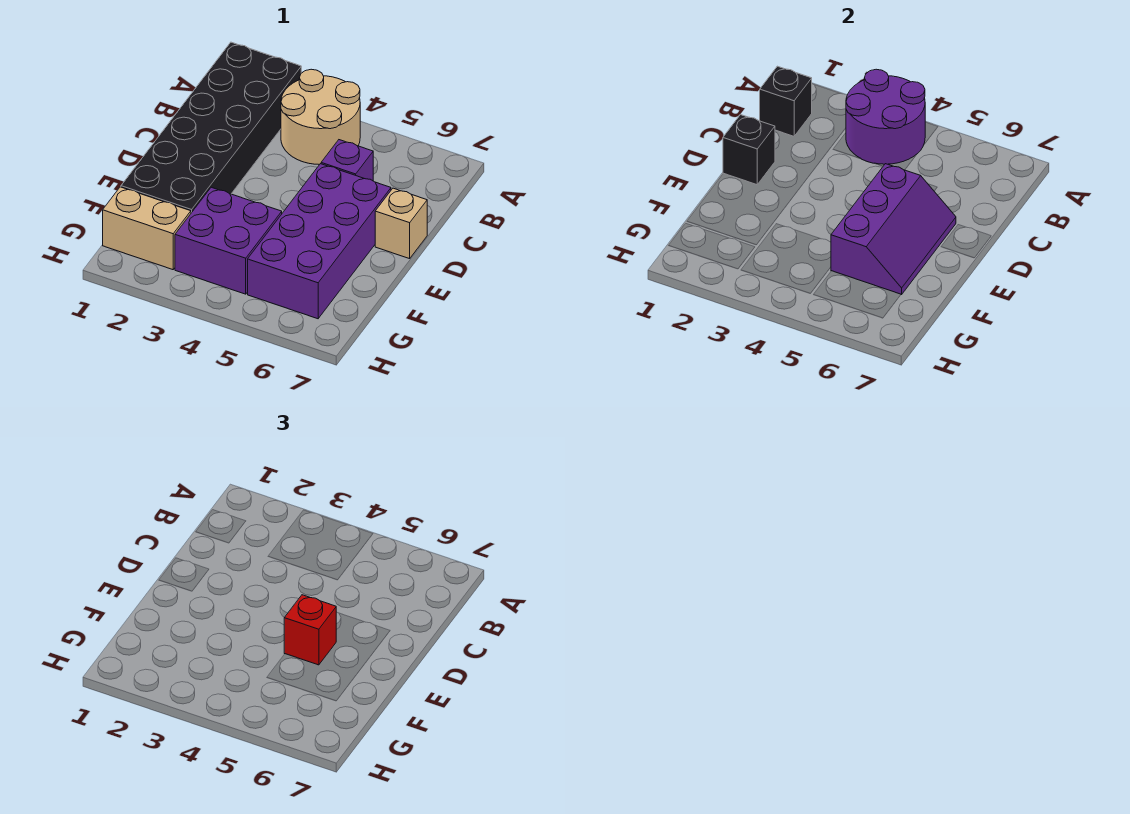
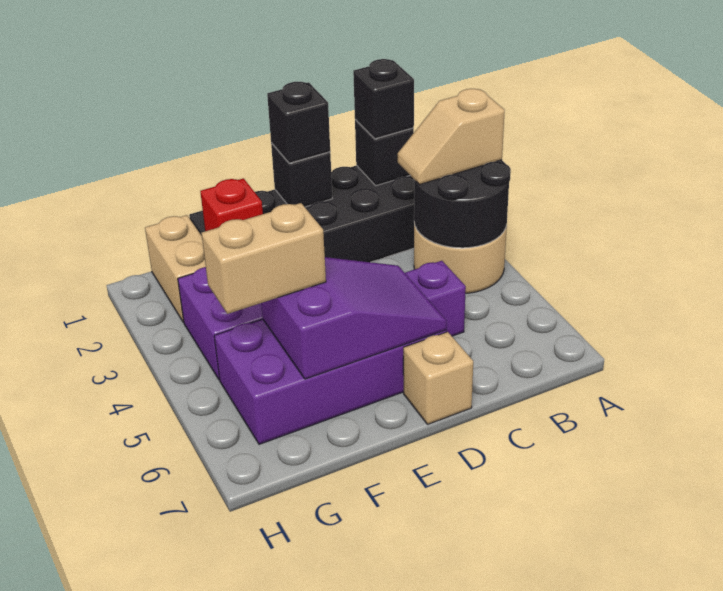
purple 2x2 round brick [846,69,925,164] -> black 2x2 round brick [414,160,511,248]
none -> tan 1x2 slope [397,89,505,185]
none -> black 1x1 brick [353,59,414,139]
none -> black 1x1 brick [267,82,330,163]
purple 2x3 slope [831,164,956,295] -> purple 2x3 slope turned to [261,257,447,379]
red 1x1 brick [284,595,336,665] -> red 1x1 brick moved to [200,178,263,231]
none -> tan 1x2 brick [202,203,326,314]

